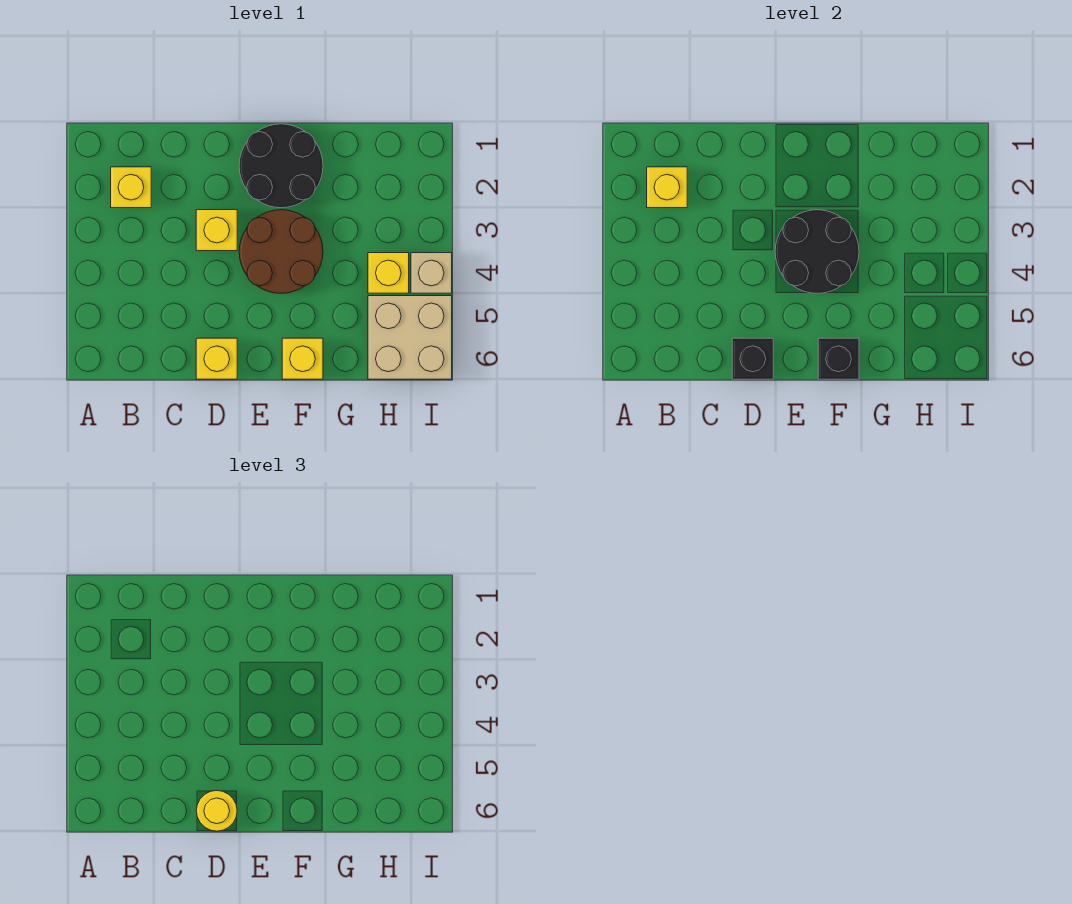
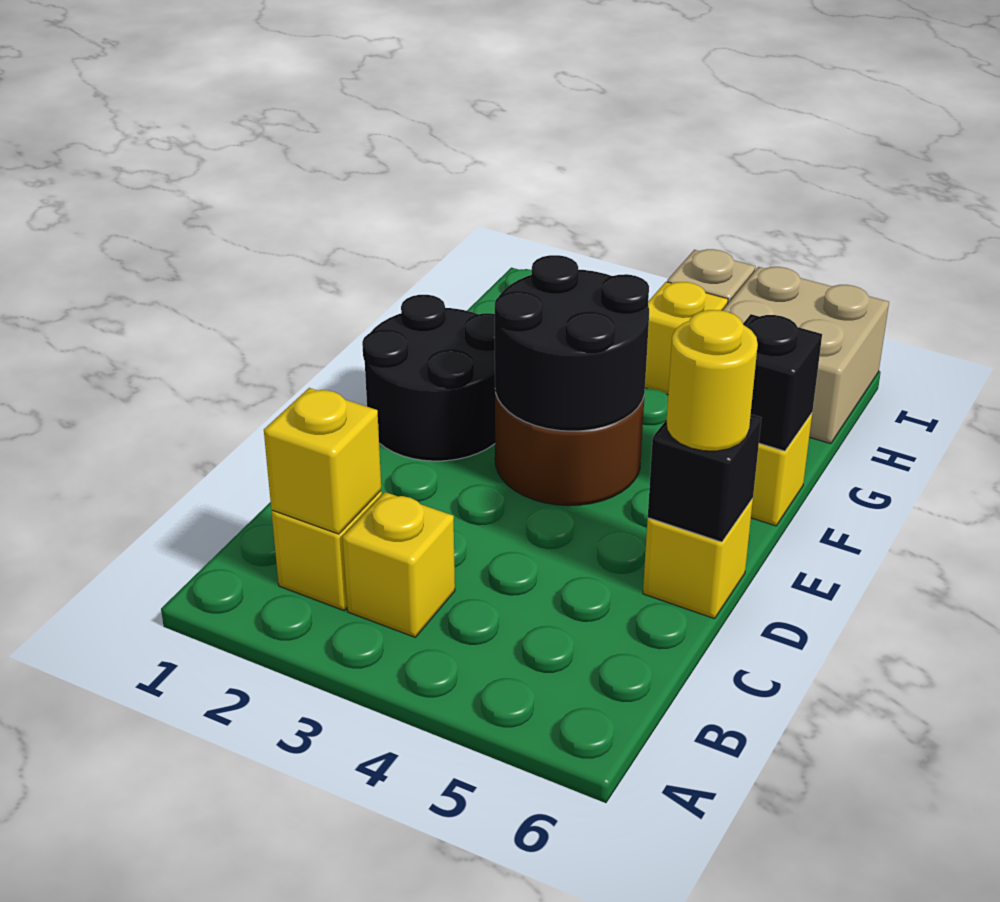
yellow 1x1 brick [196,210,237,251] -> yellow 1x1 brick moved to [343,492,455,637]

